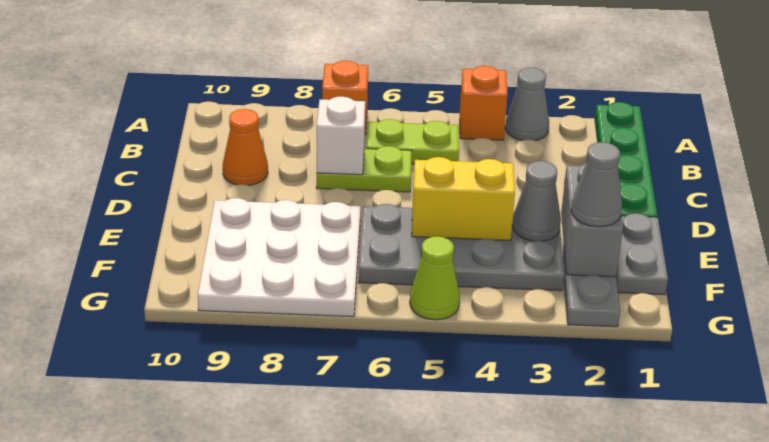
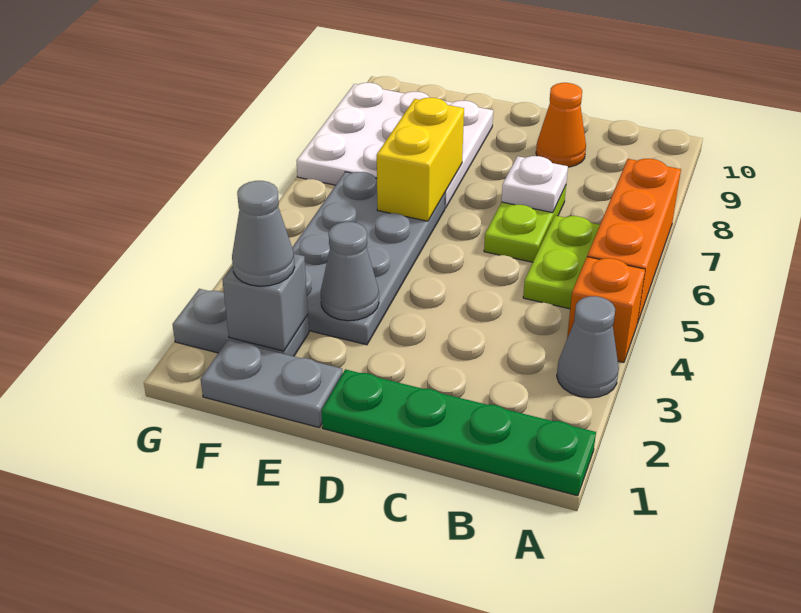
orange 1x1 brick [322,61,368,135] -> orange 1x3 brick [587,159,681,324]
white 1x1 brick [317,97,365,175] -> white 1x1 plate [501,156,568,213]
grey 1x2 brick [561,164,623,277] -> grey 1x1 brick [222,254,308,351]
yellow 1x2 brick [412,157,515,240] -> yellow 1x2 brick moved to [377,98,464,221]
lime 1x1 cone [410,236,460,320] -> none

